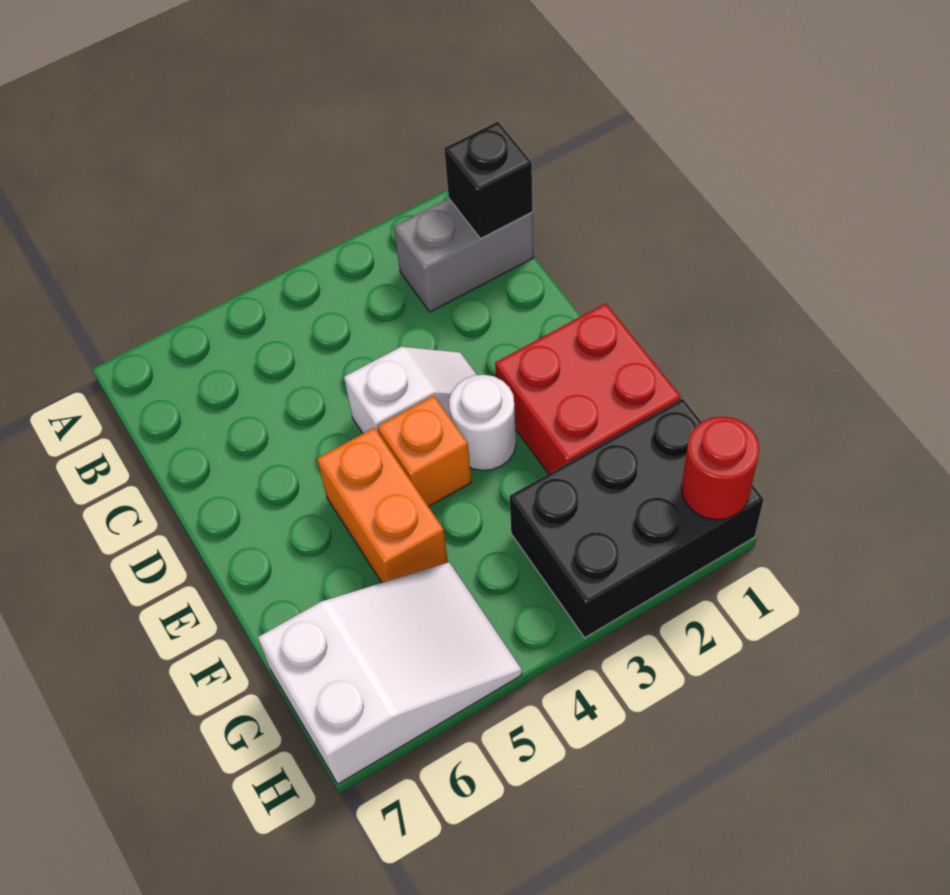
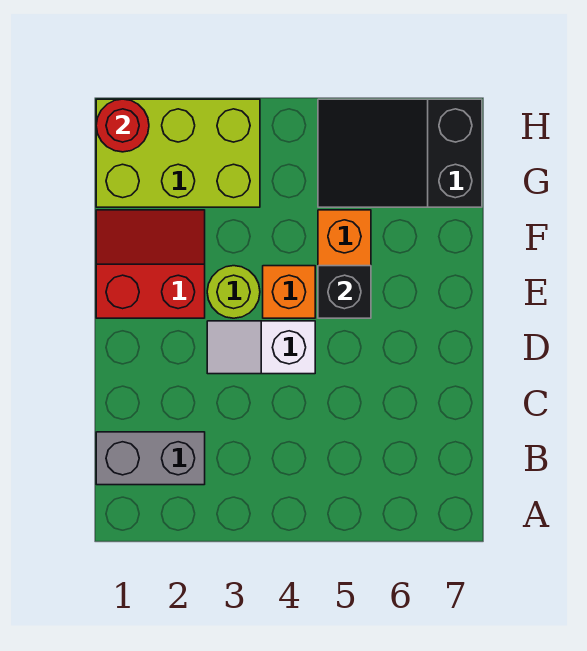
black 1x1 brick [444,122,532,239] -> black 1x1 brick moved to [318,266,371,318]
red 2x2 brick [495,303,681,474] -> red 2x2 slope [96,210,205,318]
white 1x1 round brick [449,375,516,471] -> lime 1x1 round brick [207,266,260,318]
black 2x3 brick [510,399,764,638] -> lime 2x3 brick [96,99,260,207]
white 2x3 slope [258,562,522,784] -> black 2x3 slope [318,99,482,207]

